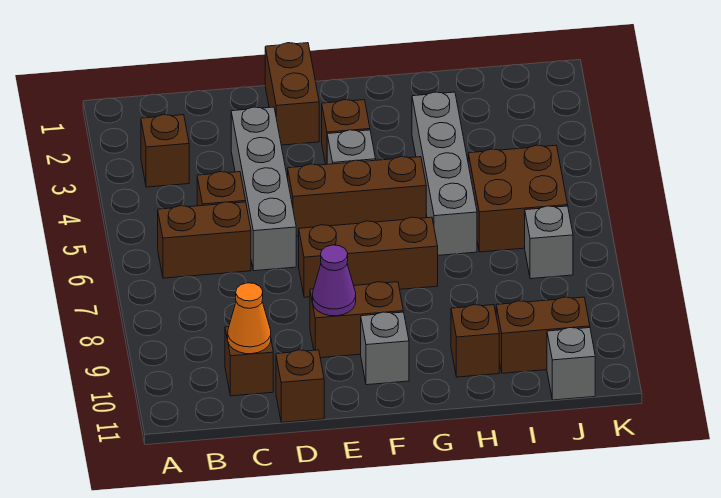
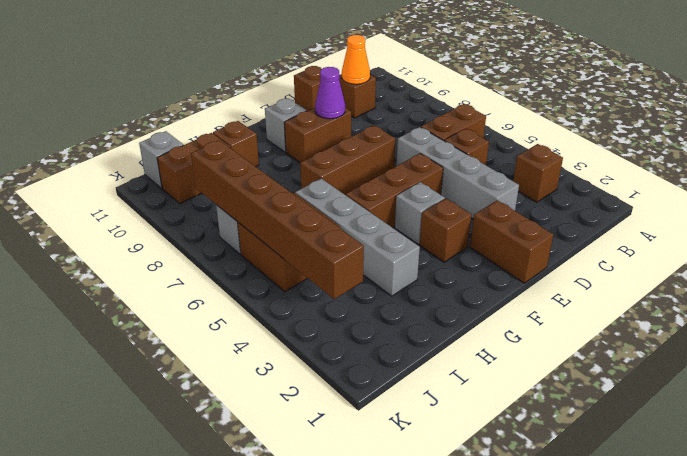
none -> brown 1x6 brick [191,140,364,299]

